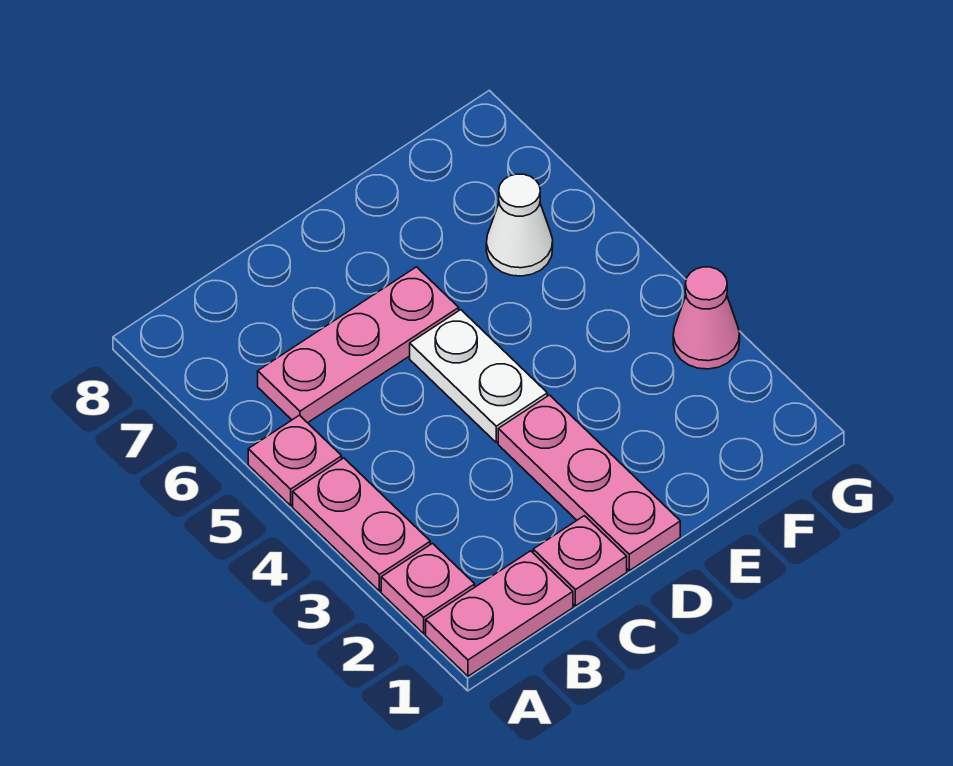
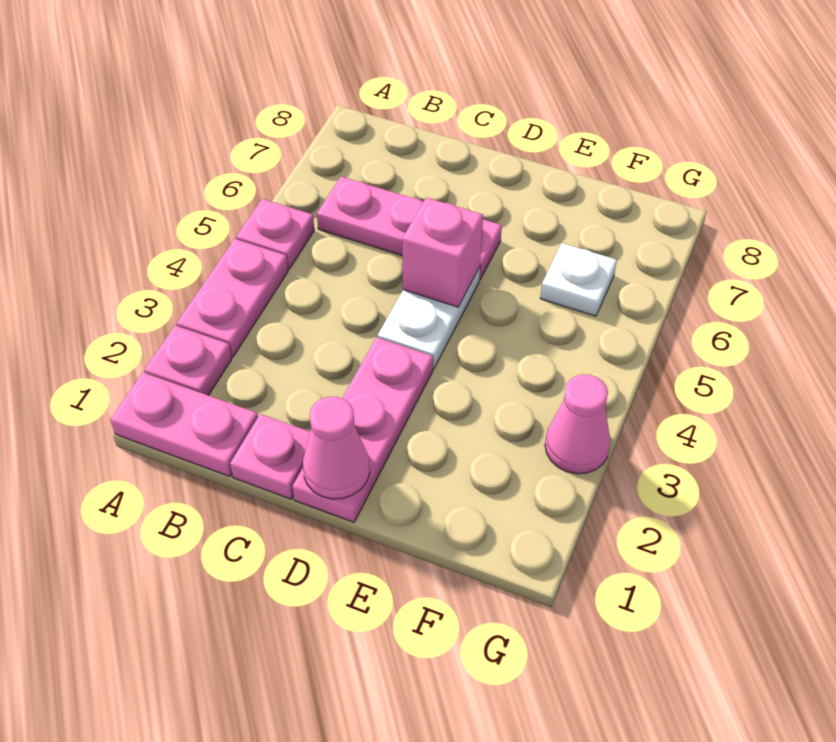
none -> pink 1x1 cone [303,397,370,499]
none -> pink 1x1 brick [402,198,483,307]
white 1x1 cone [486,174,553,276] -> white 1x1 plate [540,243,617,316]

